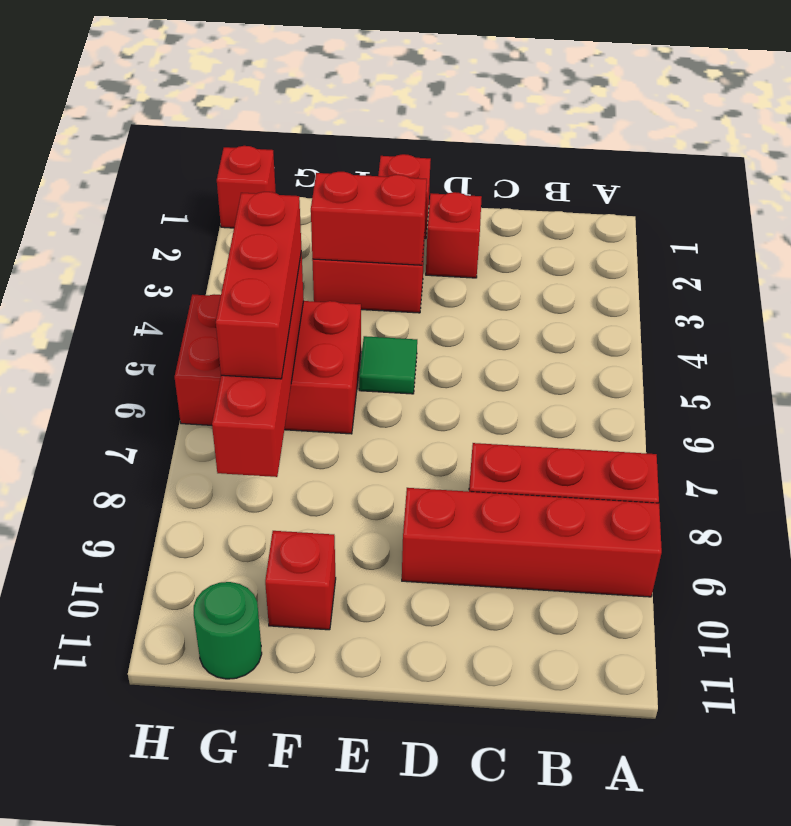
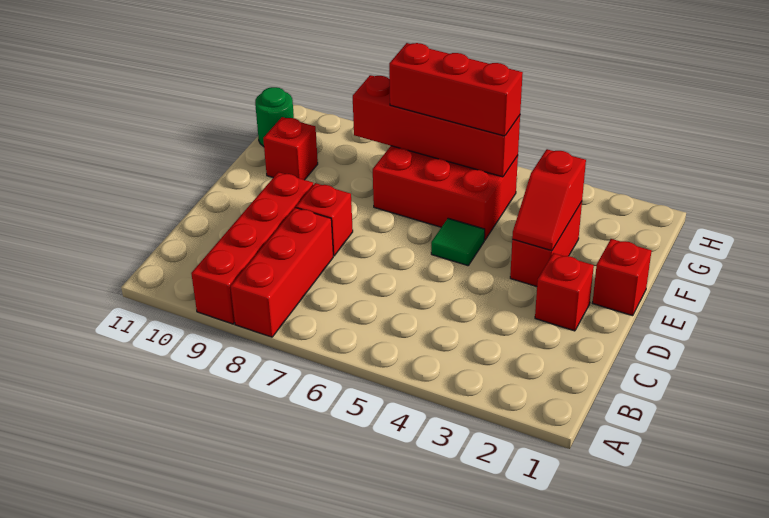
red 1x2 brick [311,172,427,265] -> red 1x2 slope [512,149,586,251]
red 2x3 brick [175,294,361,434] -> red 2x3 brick turned to [373,146,518,240]
red 1x1 brick [217,146,276,228] -> red 1x1 brick moved to [296,183,353,256]

